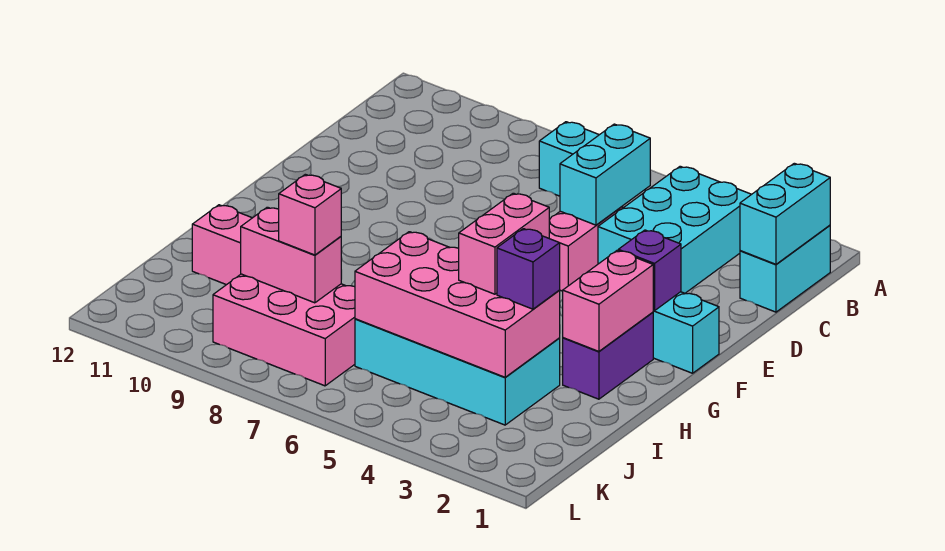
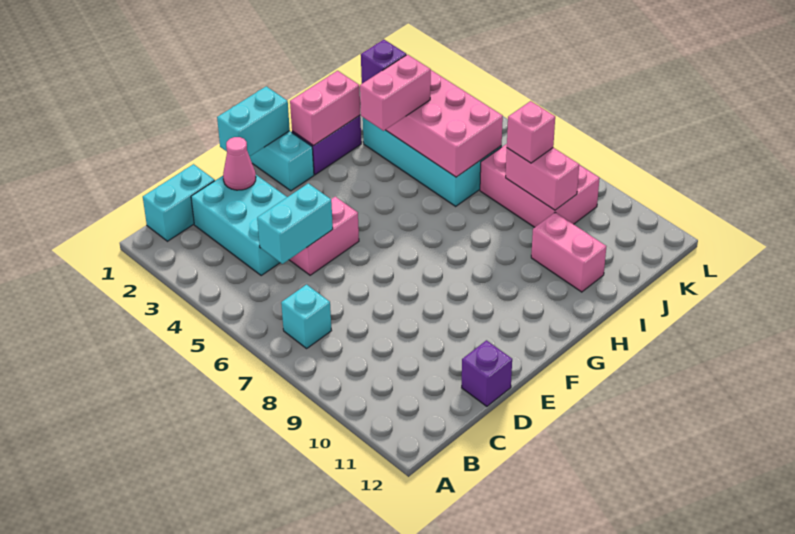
cyan 1x2 brick [740,163,830,264] -> cyan 1x2 brick moved to [217,86,290,156]
cyan 2x3 brick [598,166,751,293] -> cyan 2x3 brick turned to [191,175,287,275]
none -> pink 1x1 cone [223,137,256,190]
purple 1x1 brick [618,230,681,311] -> purple 1x1 brick moved to [462,340,512,406]

